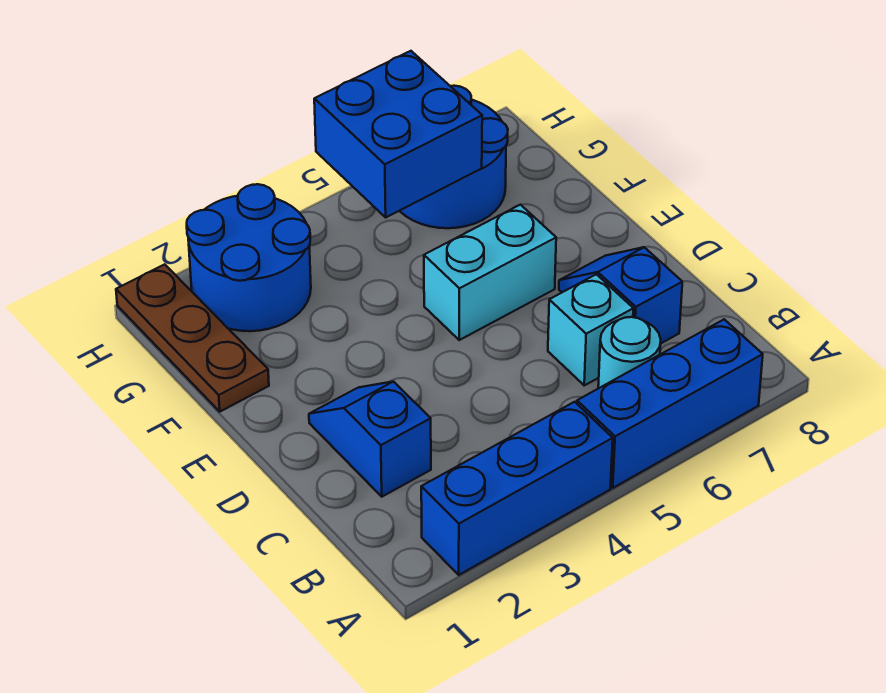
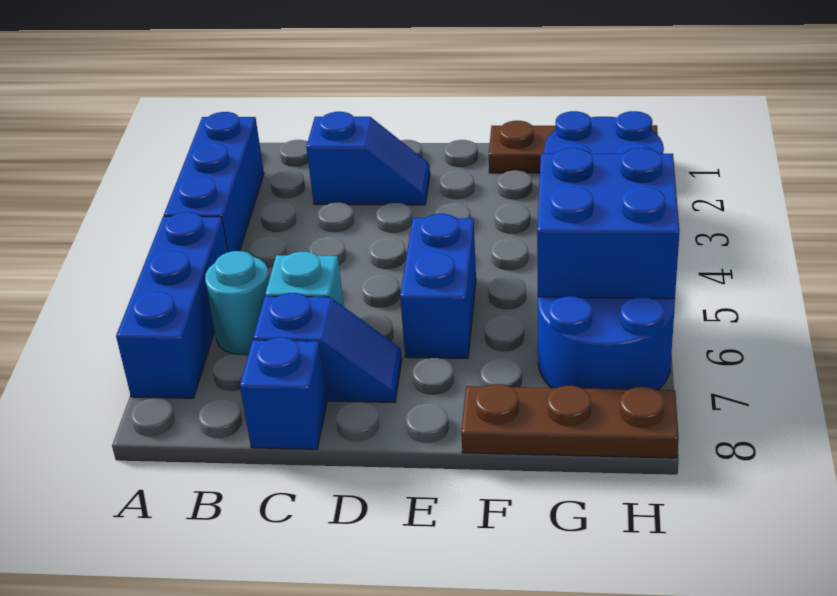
none -> blue 1x1 brick [240,338,327,449]
cyan 1x2 brick [424,205,556,340] -> blue 1x2 brick [400,214,476,359]
none -> brown 1x3 plate [461,384,679,458]

